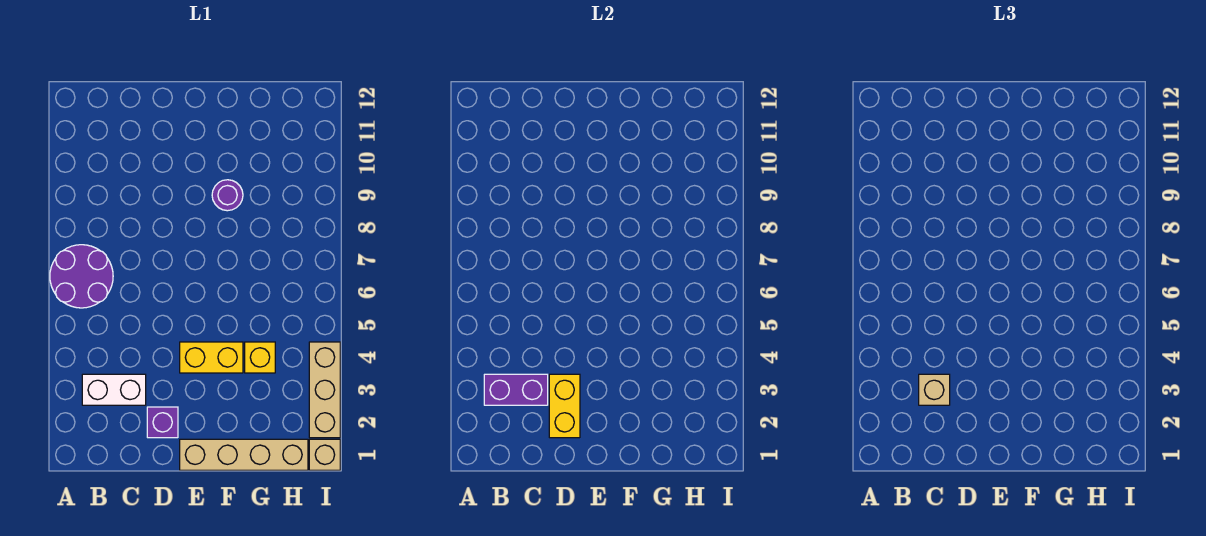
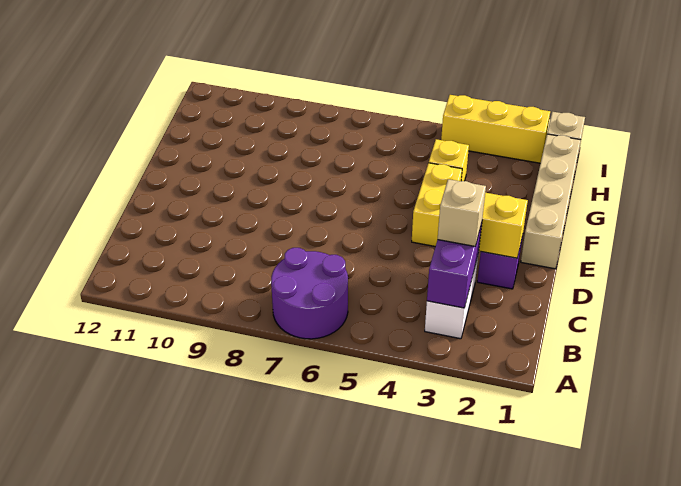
purple 1x1 round brick [212,180,243,211] -> none
tan 1x3 brick [309,342,340,438] -> yellow 1x3 brick [441,95,550,163]

